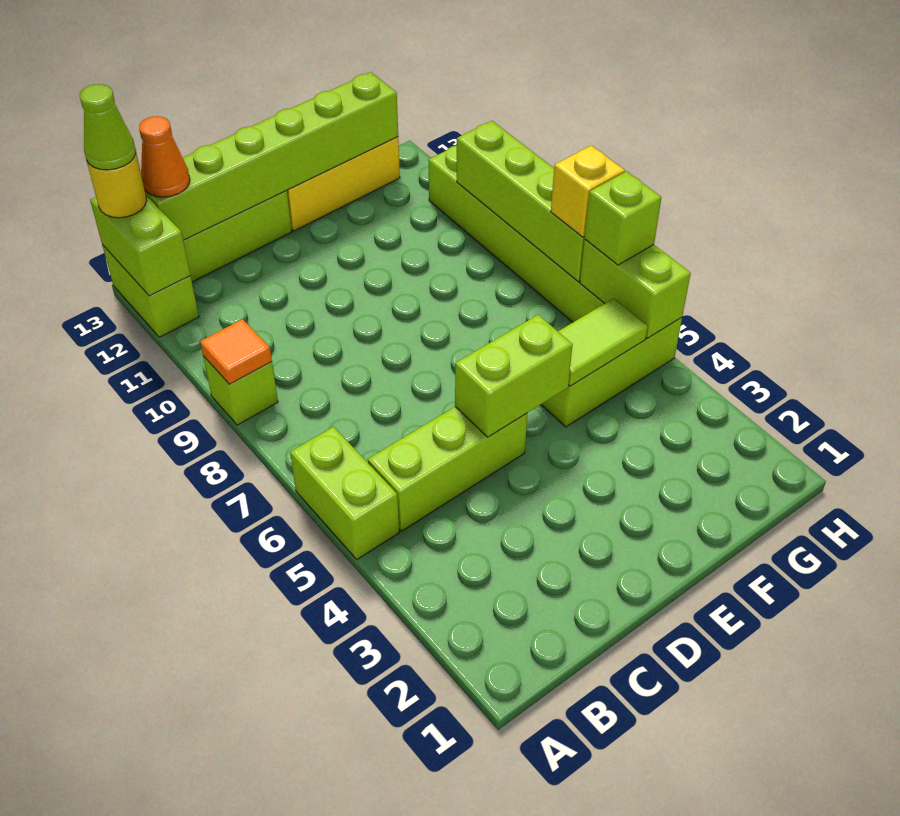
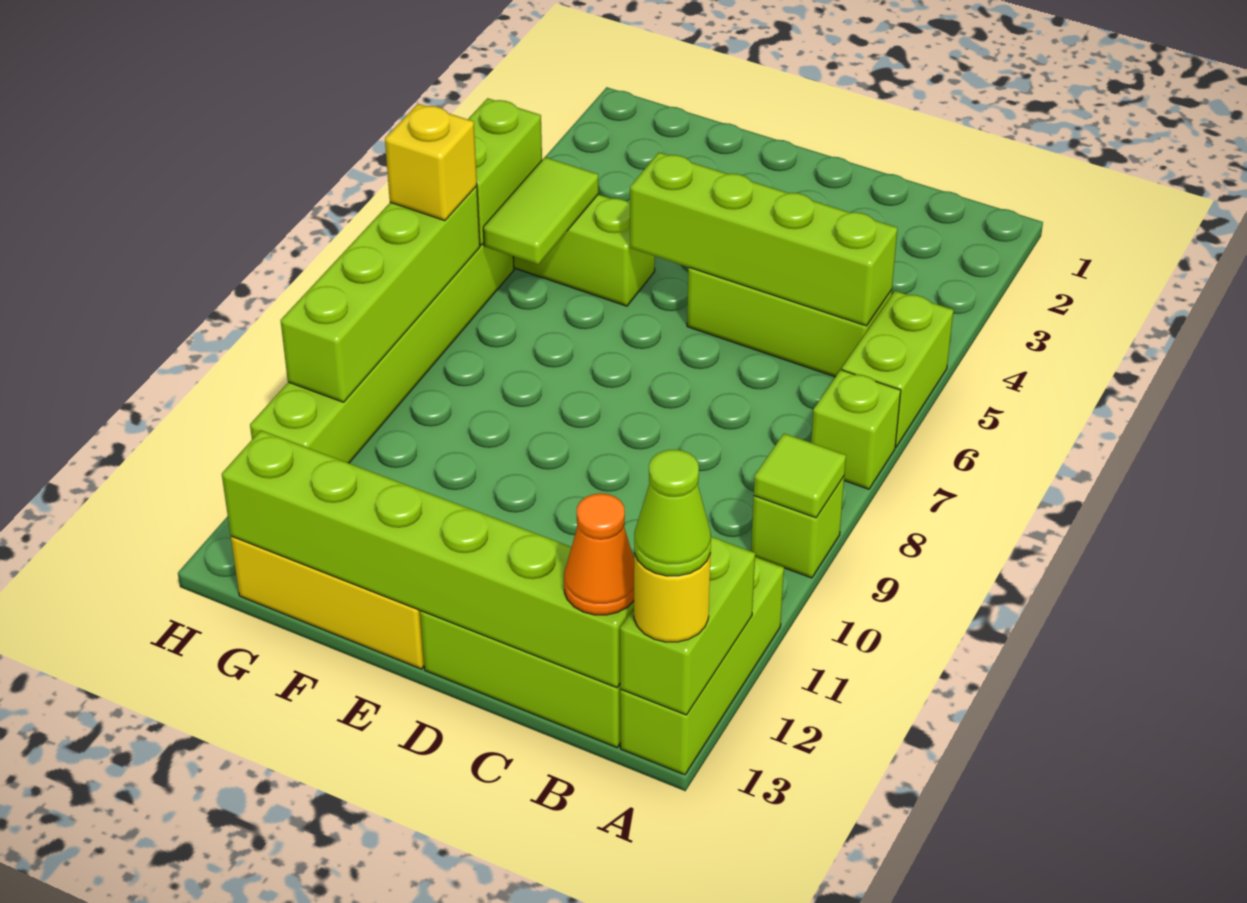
orange 1x1 tile [200,319,272,384] -> lime 1x1 tile [754,434,846,518]
lime 1x2 brick [102,245,199,337] -> lime 1x3 brick [620,557,784,775]
lime 1x2 brick [455,315,573,437] -> lime 1x4 brick [630,152,898,326]
lime 1x2 tile [558,298,648,386] -> lime 1x2 tile turned to [483,157,598,265]
lime 1x1 brick [585,171,662,265] -> lime 1x1 brick moved to [811,370,901,489]

